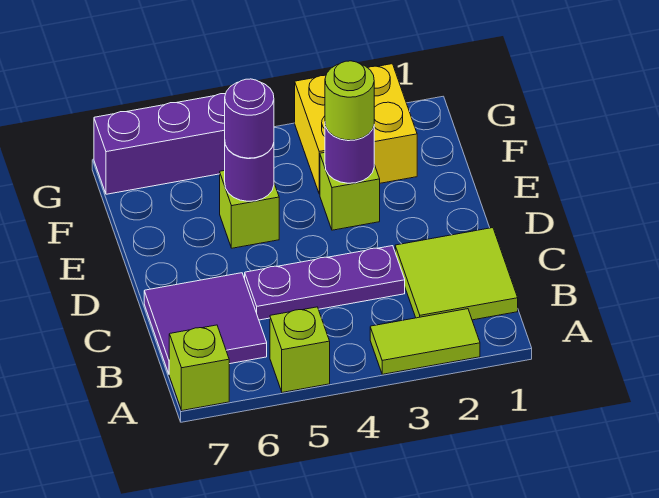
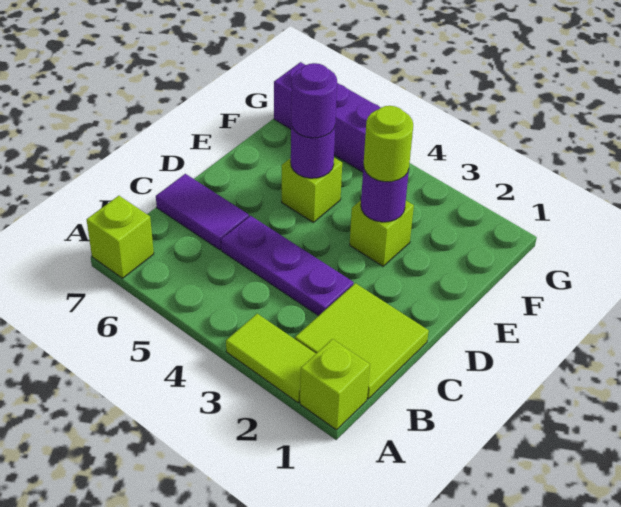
lime 1x1 brick [270,307,330,392] -> lime 1x1 brick moved to [300,339,370,430]
purple 2x2 tile [144,273,267,374] -> purple 1x2 tile [156,174,249,250]
yellow 2x2 brick [295,64,417,194] -> none

